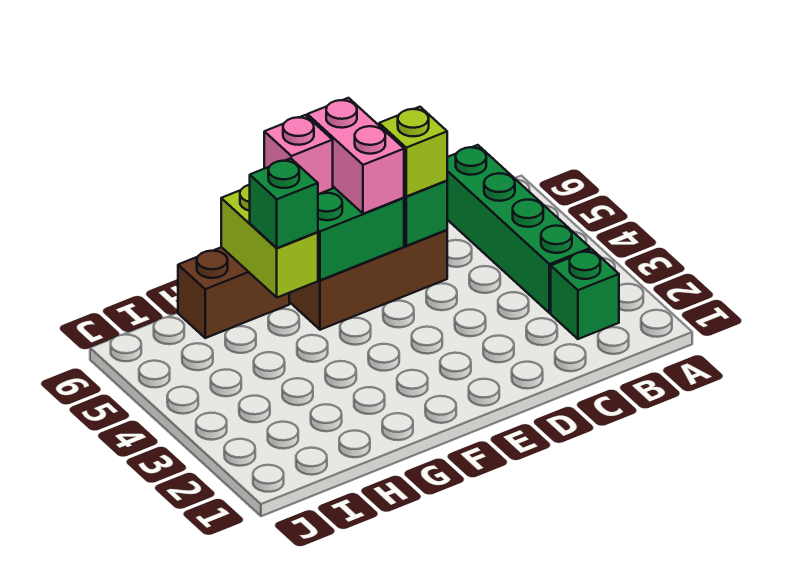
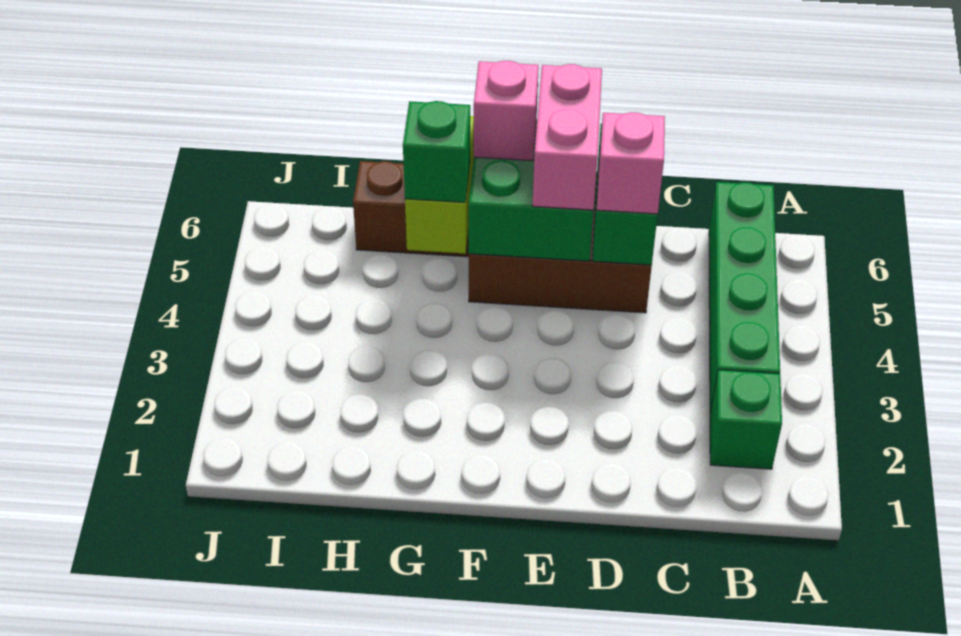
lime 1x1 brick [379,107,447,196] -> pink 1x1 brick [597,112,665,214]

